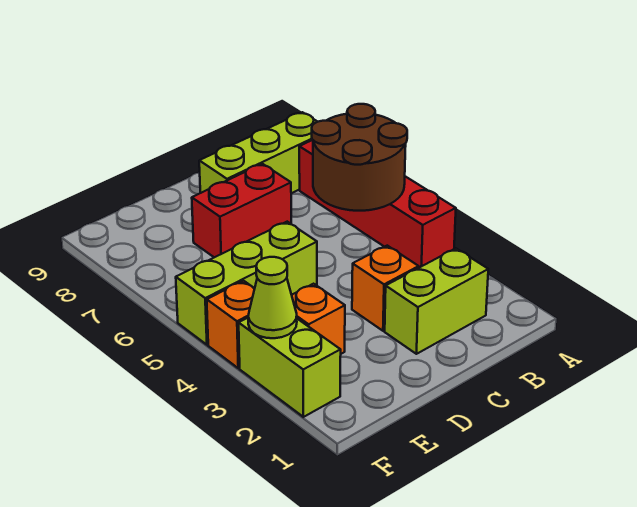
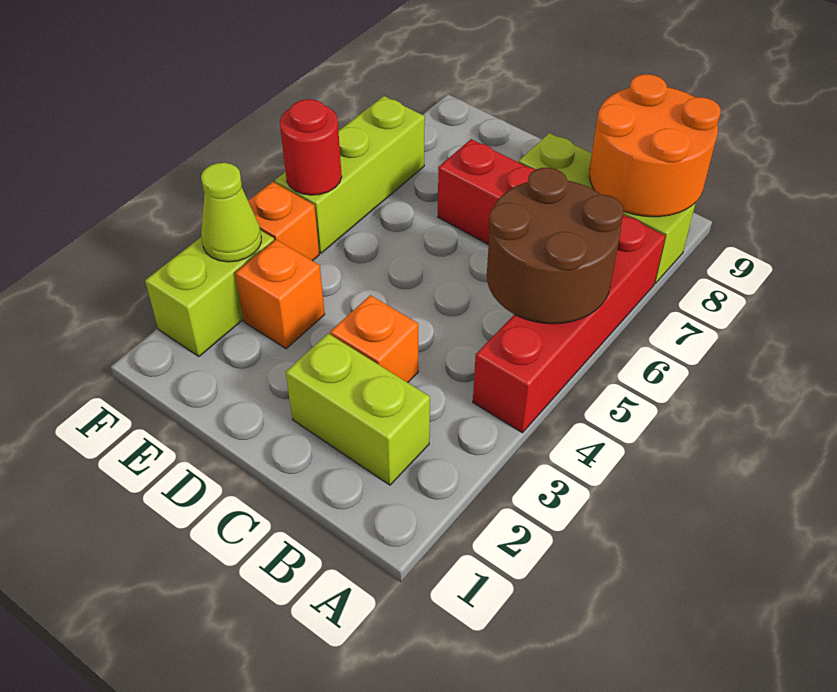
none -> orange 2x2 round brick [589,74,721,217]
lime 1x3 brick [176,222,317,345] -> lime 1x3 brick turned to [275,96,425,253]
none -> red 1x1 round brick [280,99,342,195]

